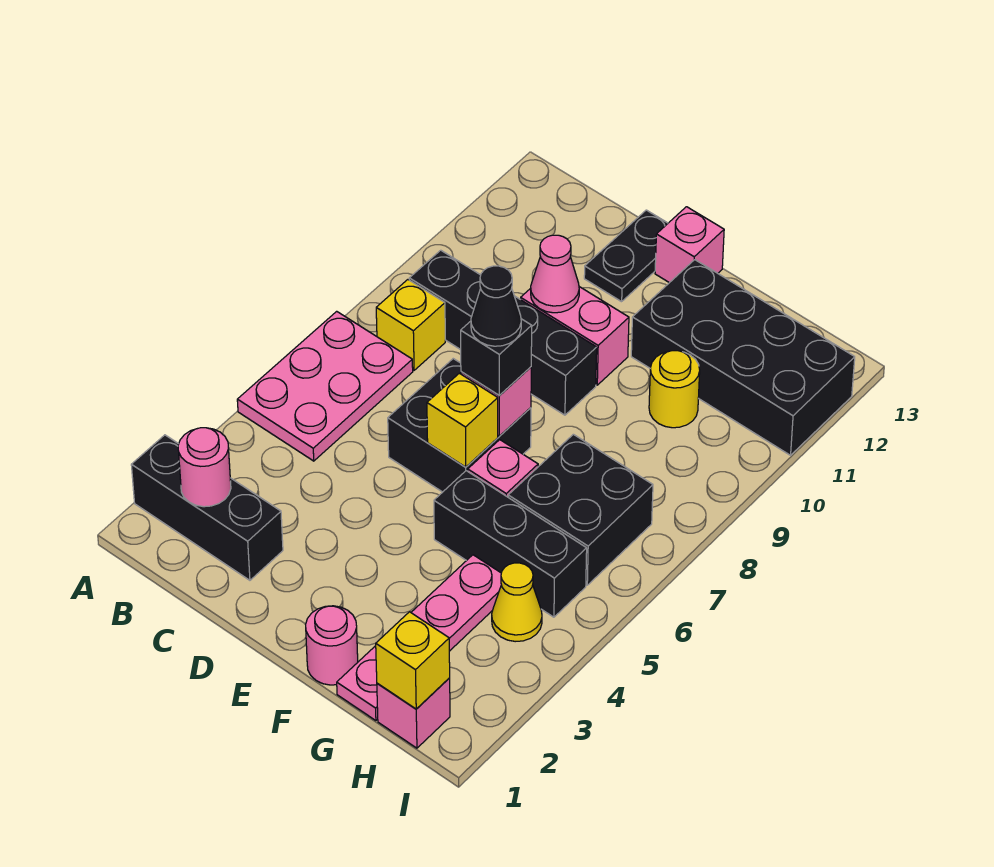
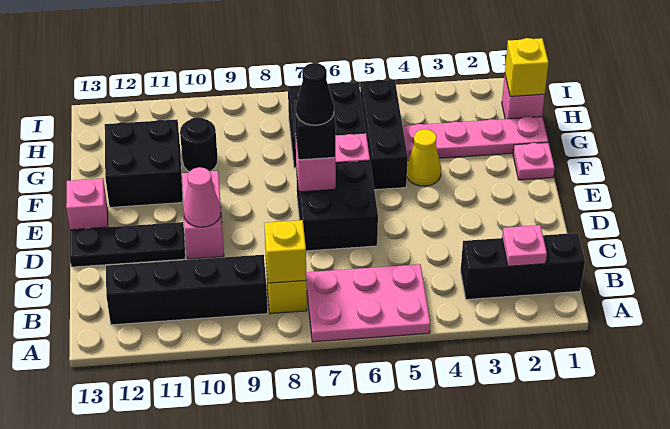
black 1x3 brick [131,435,283,580] -> black 1x3 brick turned to [461,233,585,300]
pink 1x1 round brick [178,428,231,507] -> pink 1x1 plate [502,225,547,266]
black 1x4 brick [409,250,597,415] -> black 1x4 brick turned to [106,255,268,325]
black 1x2 plate [584,210,668,302] -> black 1x3 plate [70,222,186,267]
yellow 1x1 brick [427,373,498,467] -> yellow 1x1 brick moved to [264,220,306,283]
pink 1x1 round brick [306,606,358,685] -> pink 1x1 plate [513,143,555,180]
black 2x4 brick [631,260,855,455] -> black 2x2 brick [105,120,183,207]
yellow 1x1 round brick [649,351,700,428] -> black 1x1 round brick [180,117,218,172]
yellow 1x1 cone [492,563,542,642] -> yellow 1x1 cone moved to [407,129,441,186]

